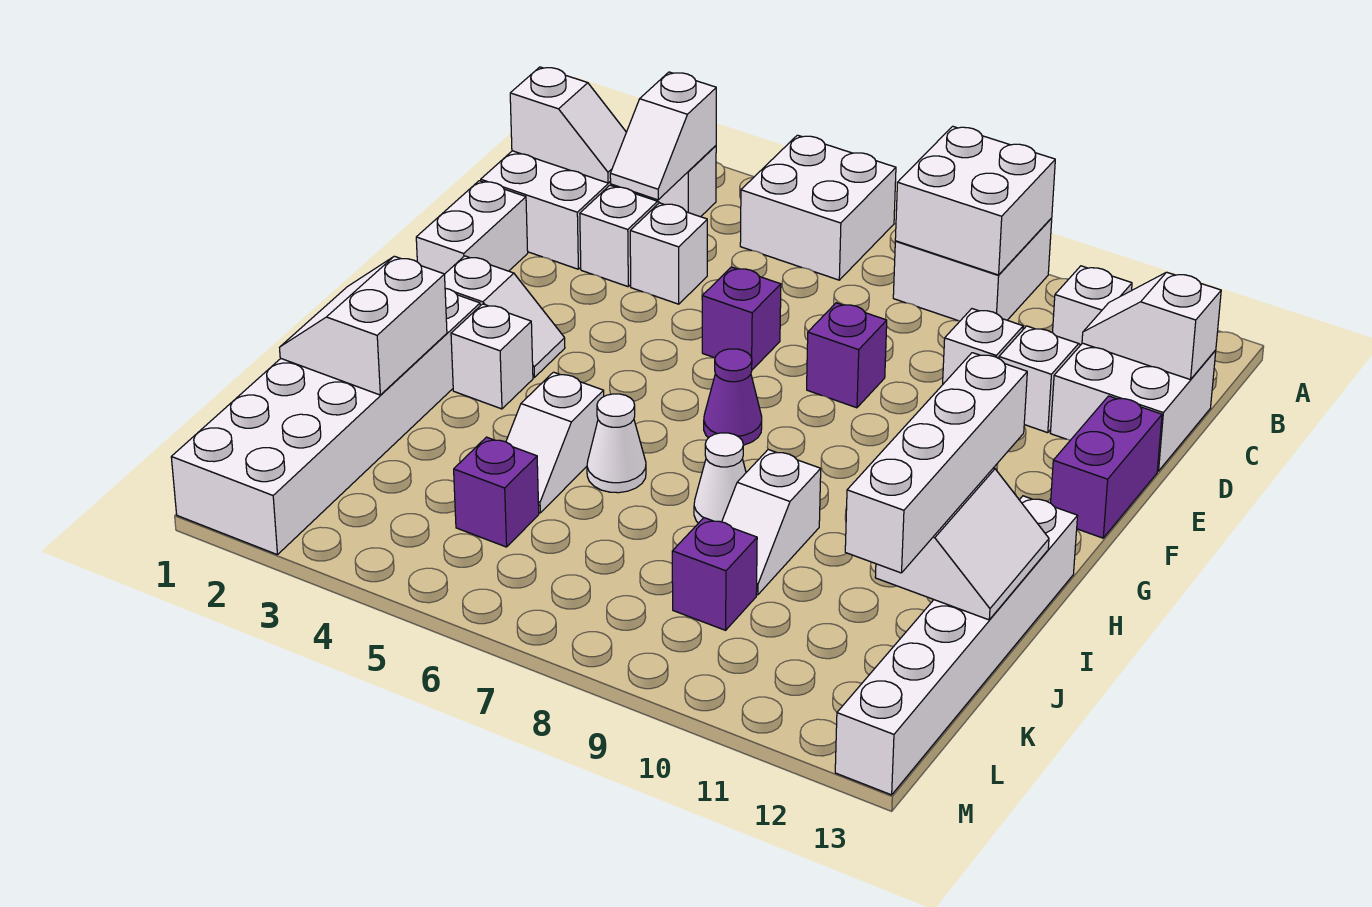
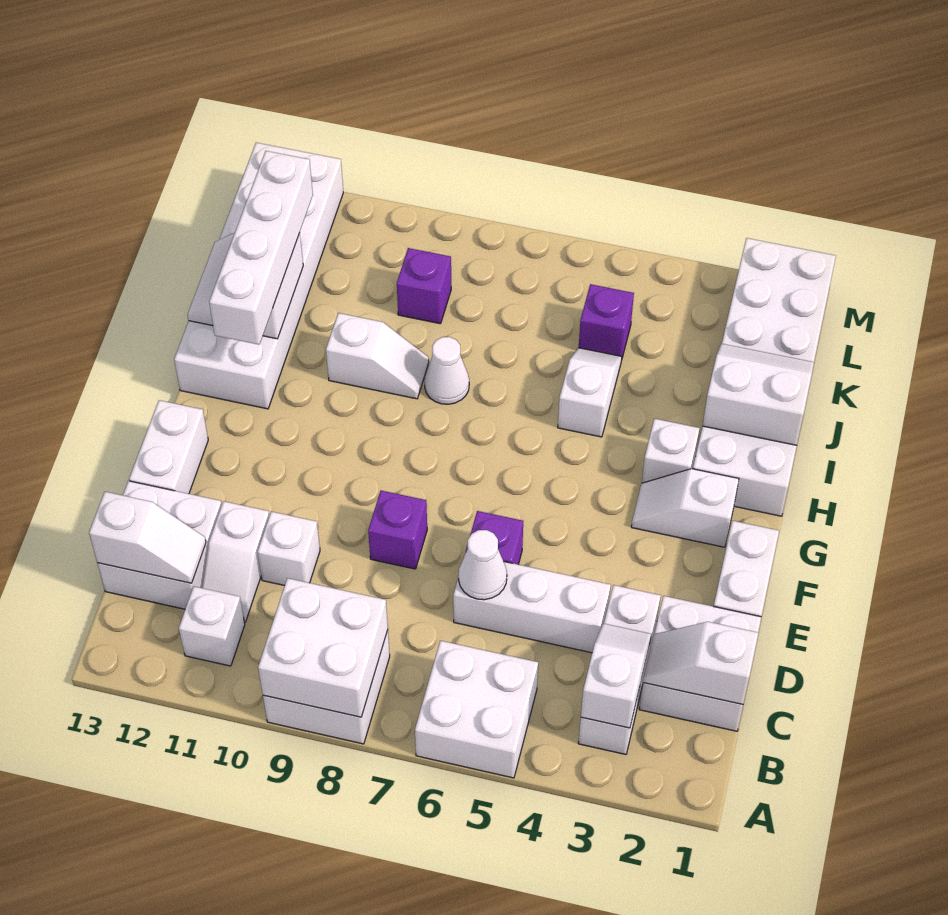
white 1x1 brick [630,203,707,304] -> white 1x3 brick [453,553,611,653]
purple 1x2 brick [1051,396,1162,538] -> white 1x2 brick [129,400,208,494]
purple 1x1 cone [704,349,762,445] -> none
white 1x6 brick [835,496,1078,795] -> white 2x6 brick [174,143,343,409]
white 2x2 slope [280,256,447,395] -> white 2x2 slope turned to [703,344,814,445]
white 1x1 cone [587,394,646,493] -> white 1x1 cone moved to [459,530,507,600]
white 1x2 slope [722,450,821,595] -> white 1x2 slope turned to [326,313,429,399]

